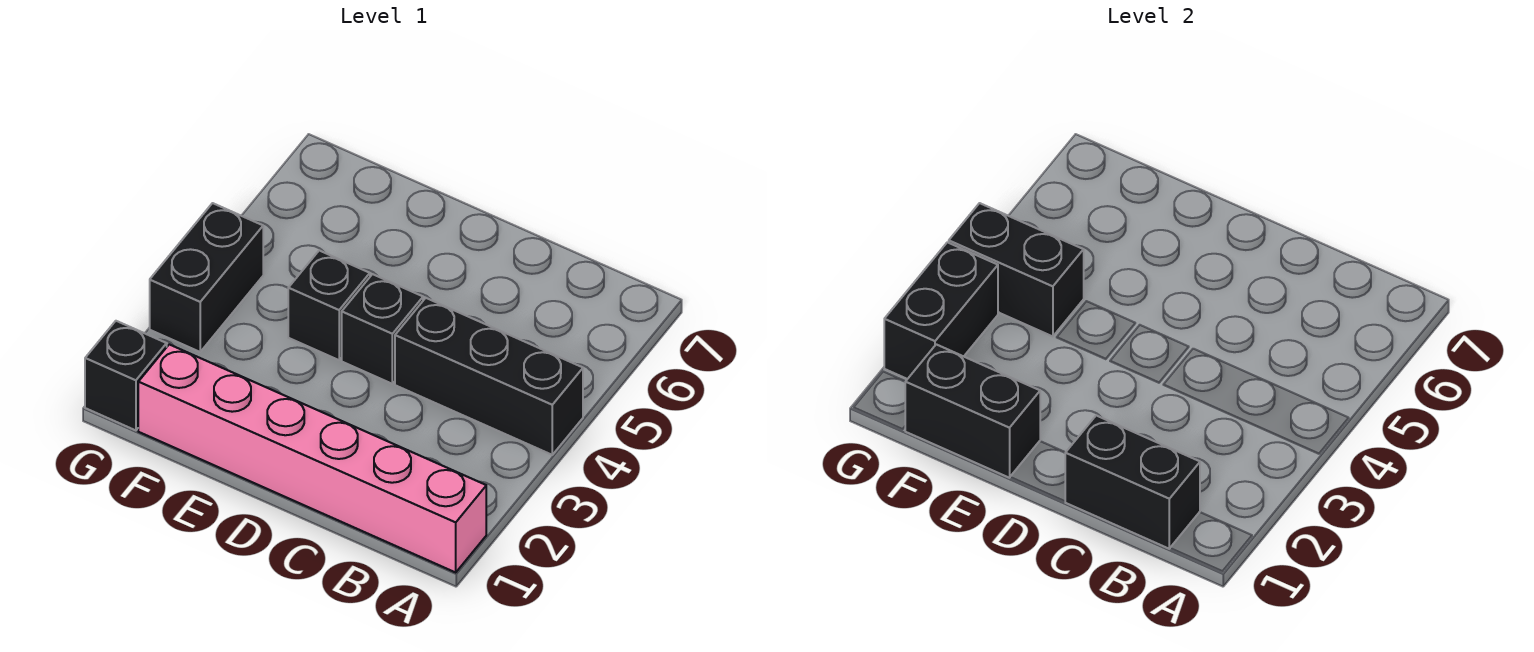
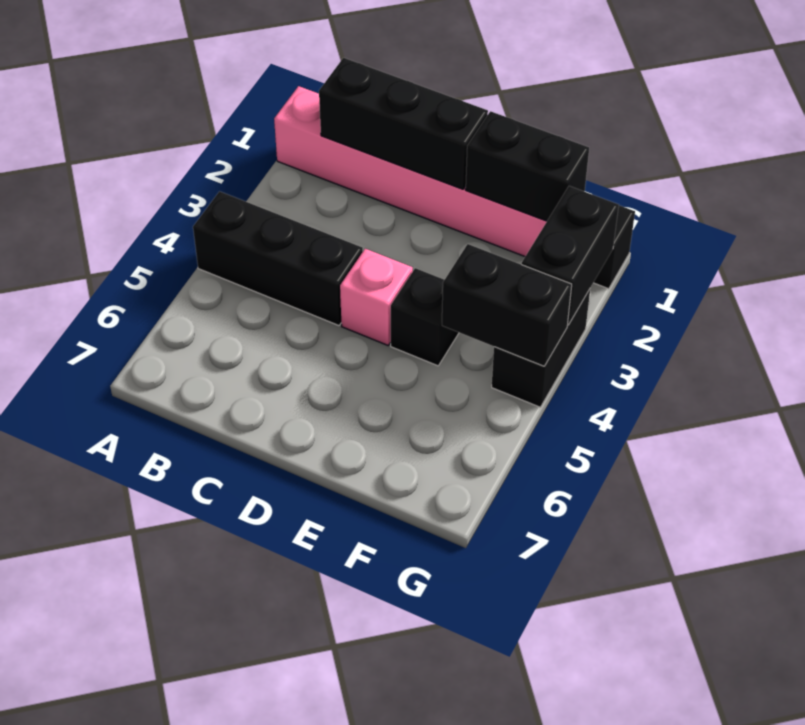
black 1x2 brick [1065,416,1200,549] -> black 1x3 brick [319,58,488,189]
black 1x1 brick [342,274,423,384] -> pink 1x1 brick [340,249,413,345]

